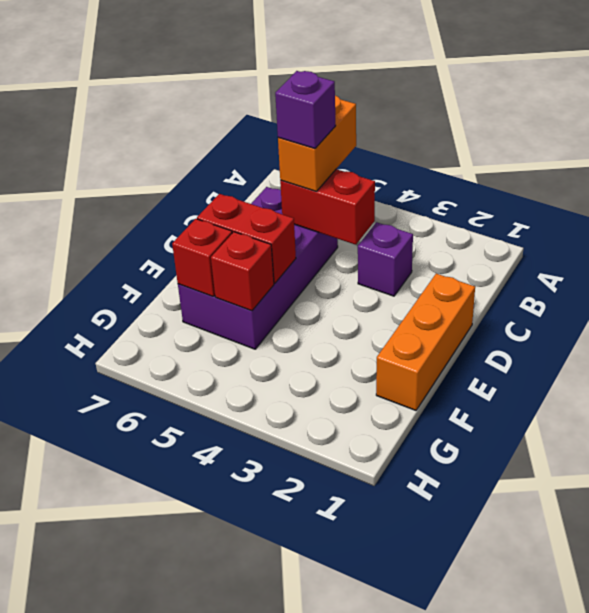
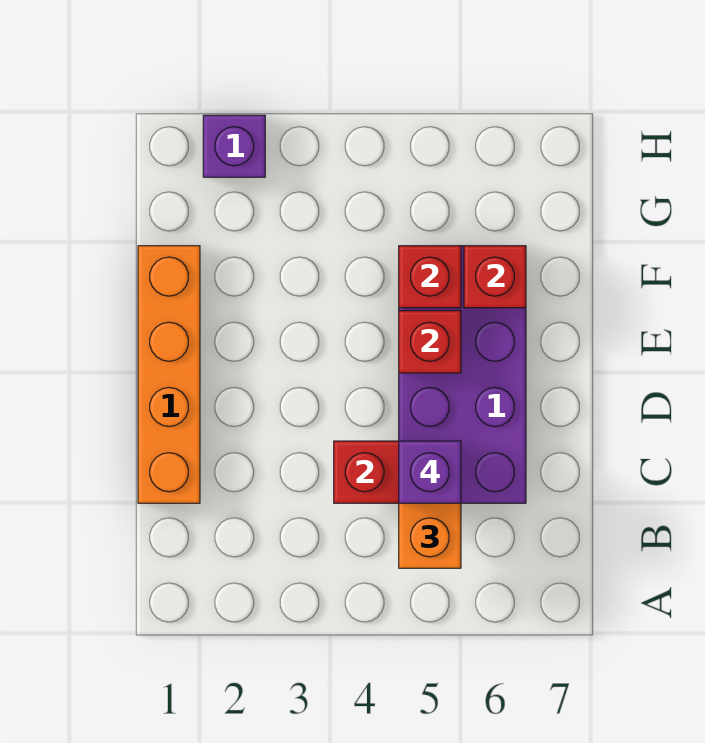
purple 1x1 brick [358,222,413,296] -> purple 1x1 brick moved to [203,115,265,177]
orange 1x3 brick [376,273,475,410] -> orange 1x4 brick [138,246,200,503]
red 1x2 brick [197,194,296,283] -> red 1x1 brick [399,311,461,373]

